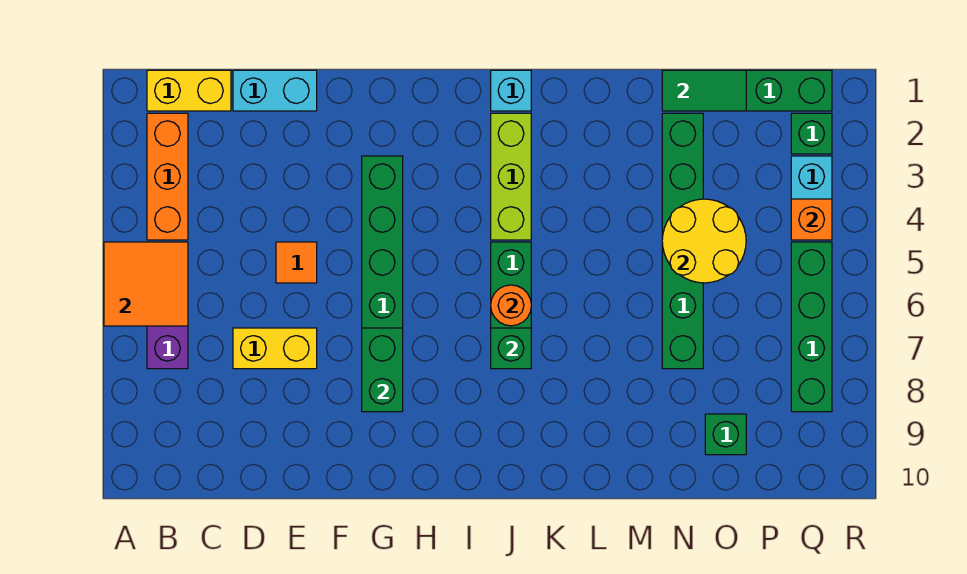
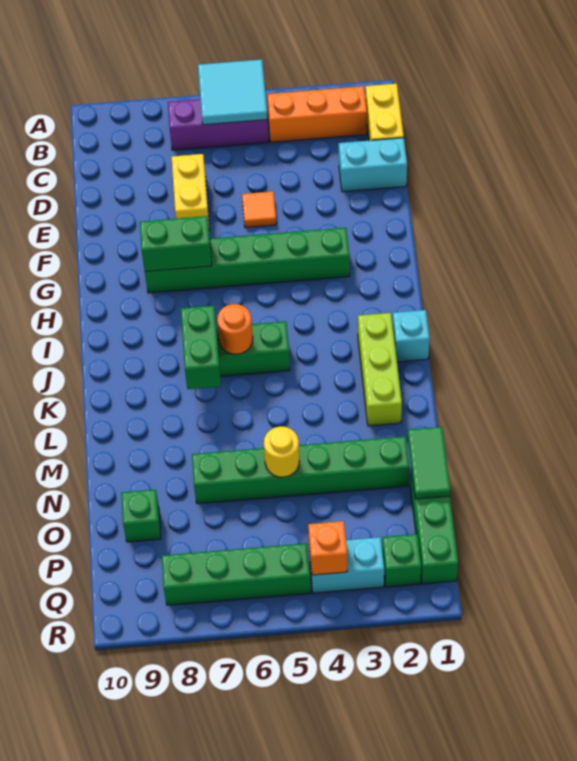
orange 2x2 tile [104,242,188,326] -> cyan 2x2 tile [198,60,268,125]
cyan 1x2 brick [233,70,317,111] -> cyan 1x2 brick turned to [339,138,407,192]
lime 1x3 brick [491,113,531,240] -> lime 1x3 brick turned to [358,313,402,426]
green 1x1 brick [491,328,531,369] -> green 1x2 brick [181,306,221,389]
yellow 2x2 round brick [662,199,746,283] -> yellow 1x1 round brick [264,427,299,477]

